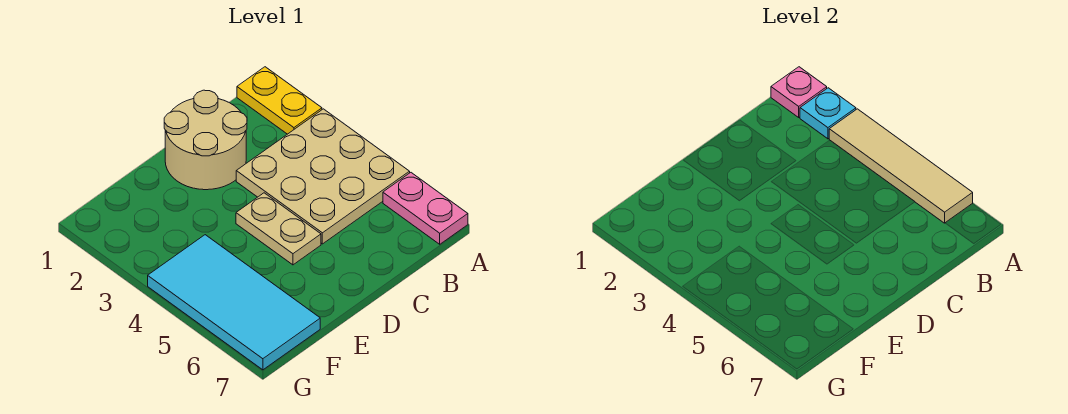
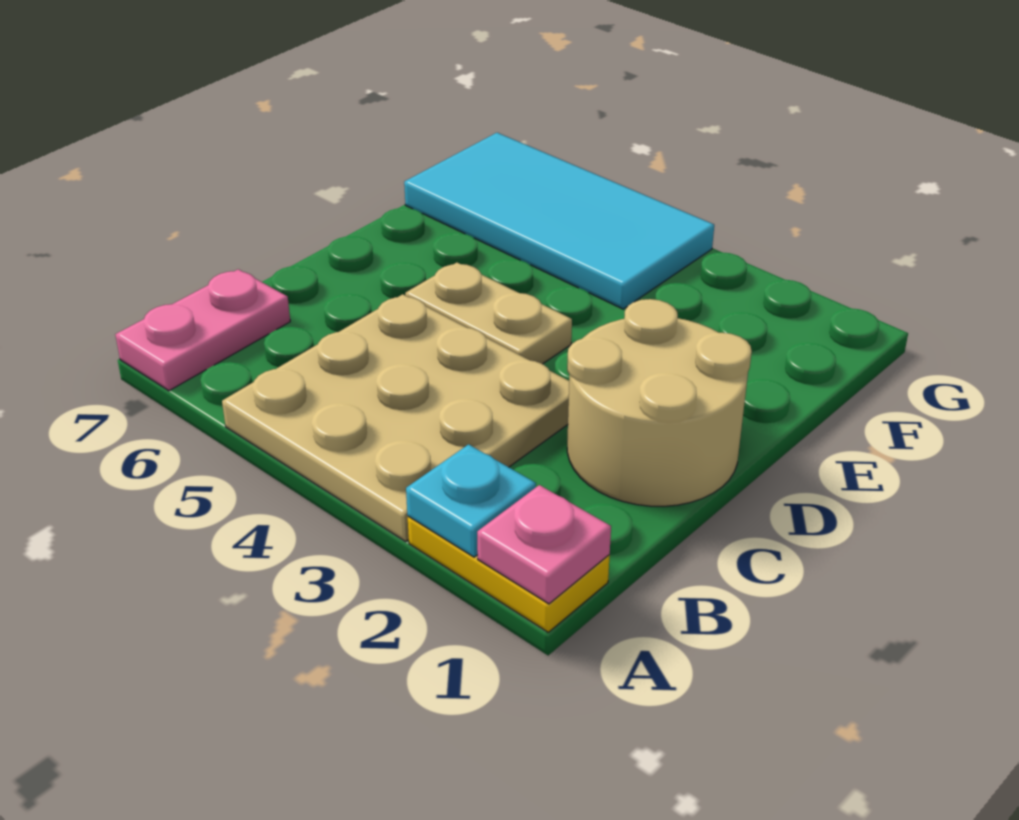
tan 1x4 tile [829,109,973,223] -> none
pink 1x2 plate [383,173,468,244] -> pink 1x2 plate turned to [115,269,290,391]

